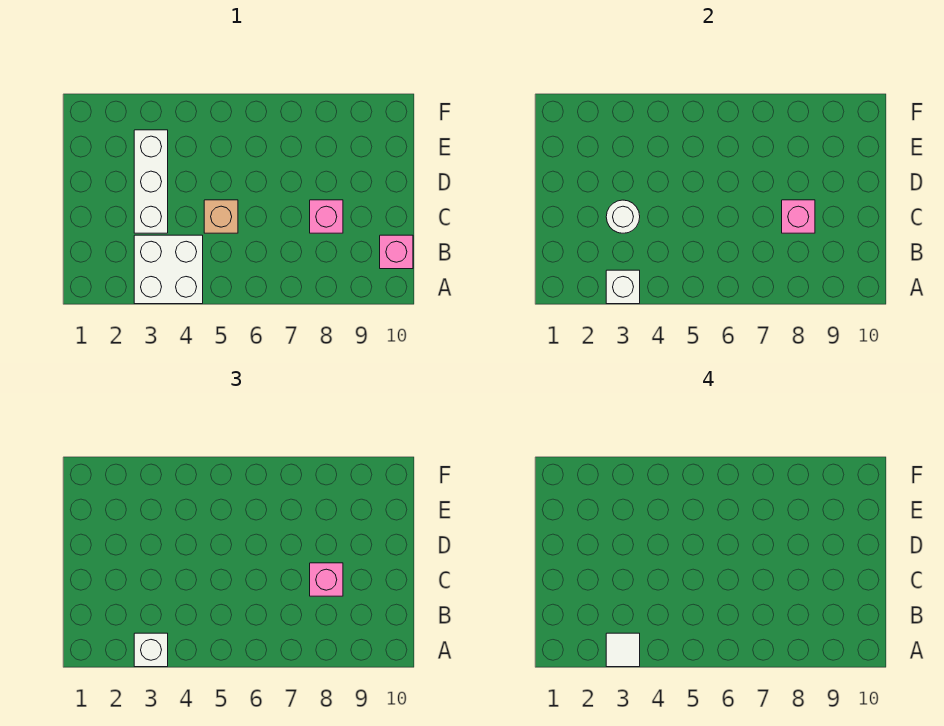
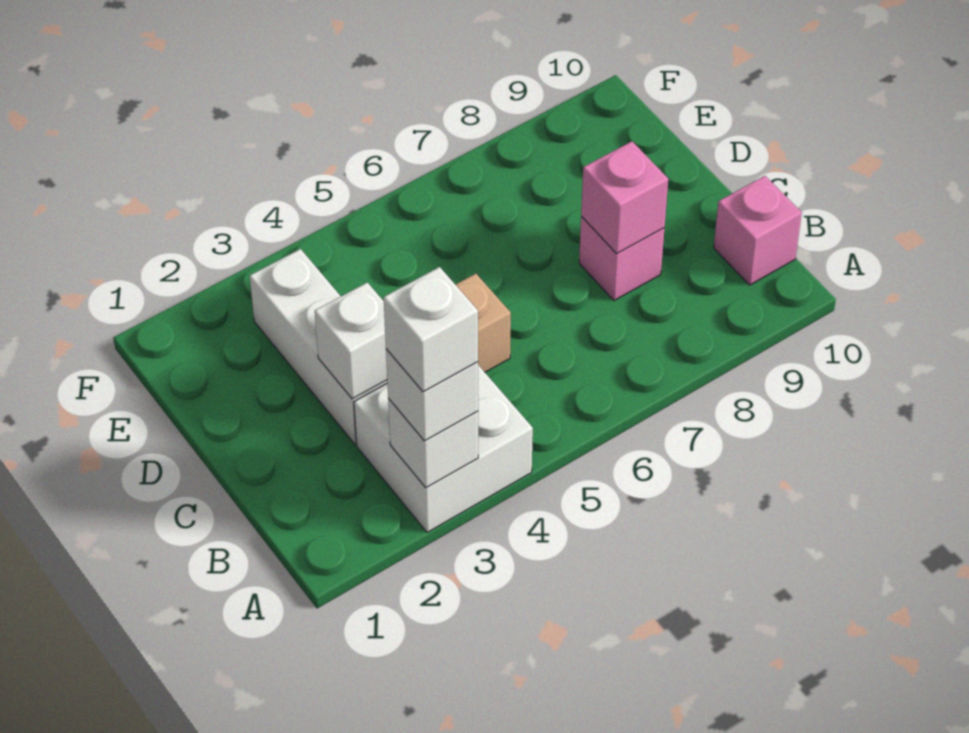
white 1x1 tile [606,633,640,667] -> white 1x1 brick [384,267,478,392]
white 1x1 round brick [606,200,640,233] -> white 1x1 brick [315,283,387,399]
pink 1x1 brick [310,563,343,596] -> none

